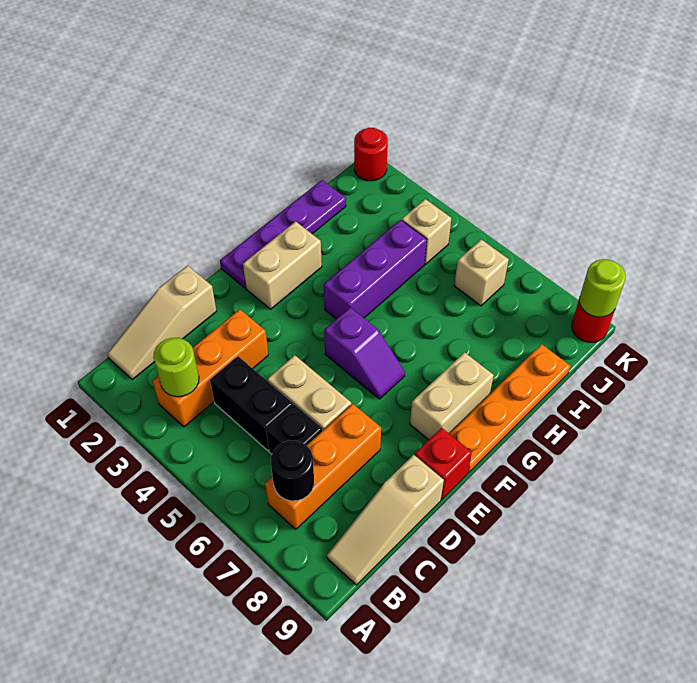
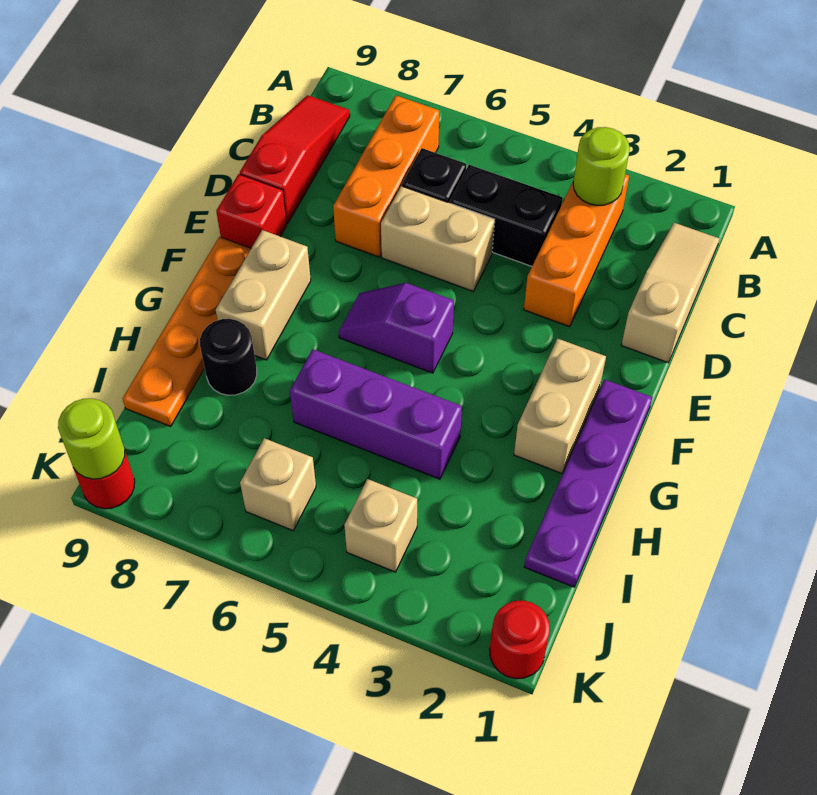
black 1x1 round brick [271,441,314,501] -> black 1x1 round brick moved to [200,319,257,395]
tan 1x3 slope [327,455,444,585] -> red 1x3 slope [240,95,350,224]
purple 1x3 brick [324,220,427,319] -> purple 1x3 brick turned to [290,349,462,479]

